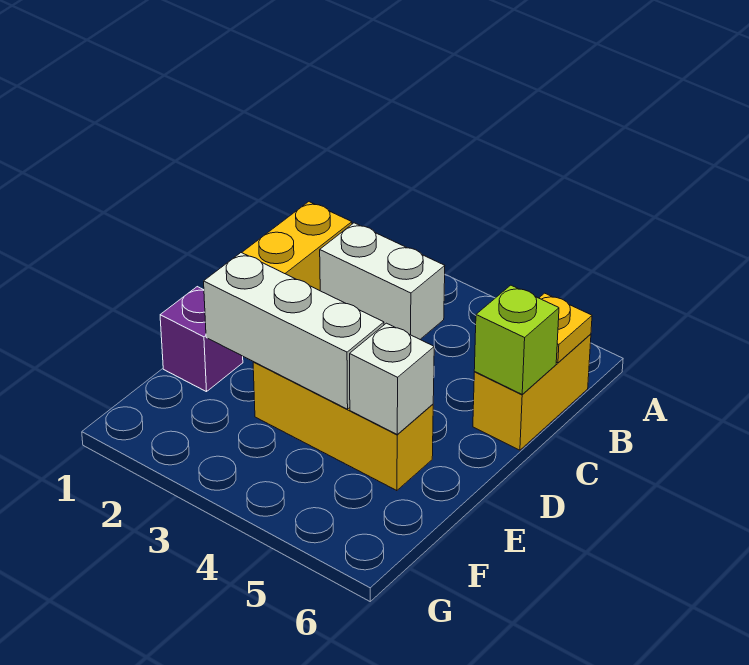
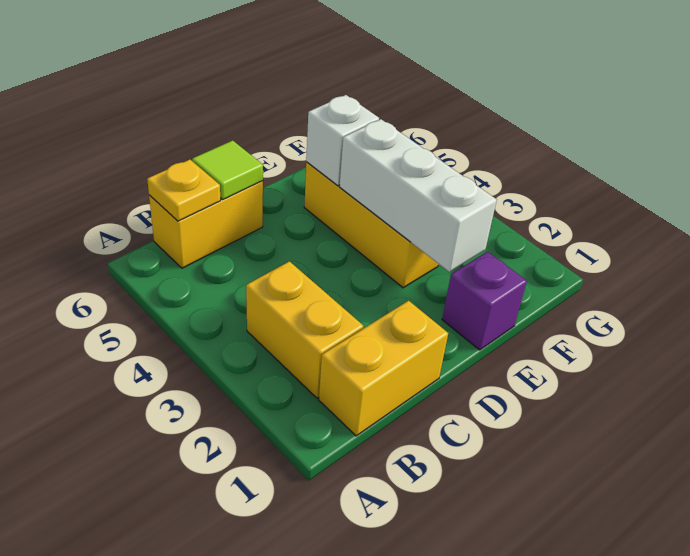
white 1x2 brick [320,223,445,339] -> yellow 1x2 brick [246,261,363,398]
lime 1x1 brick [474,285,559,394] -> lime 1x1 tile [192,140,263,199]

